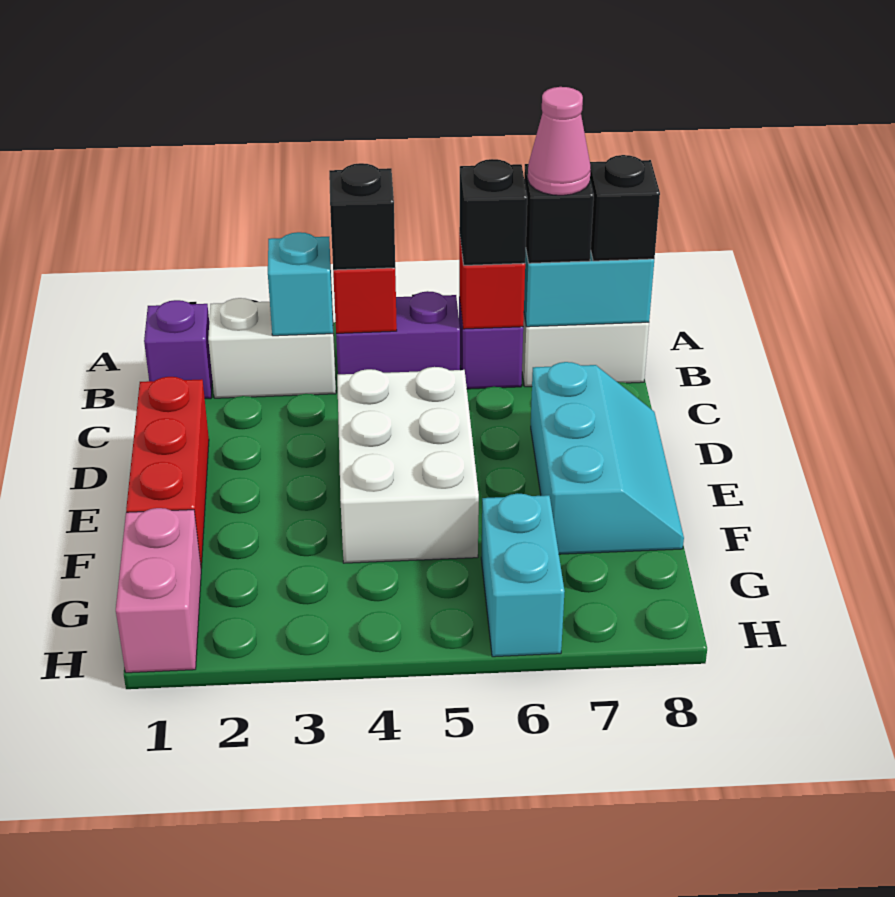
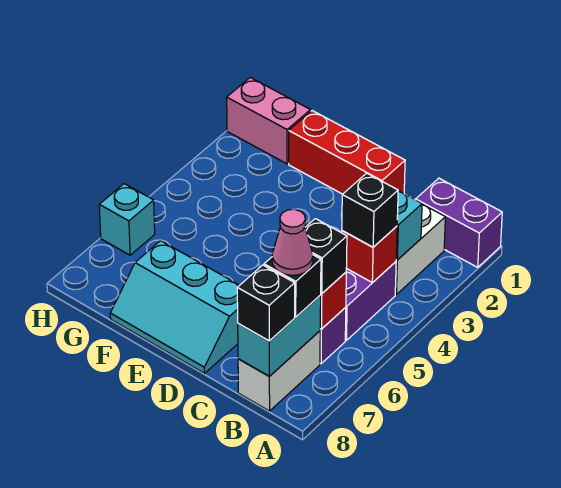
purple 1x1 brick [144,300,212,399] -> purple 1x2 brick [416,178,502,267]
white 2x3 brick [337,367,479,563] -> none
cyan 1x2 brick [481,493,565,657] -> cyan 1x1 brick [99,184,155,255]

